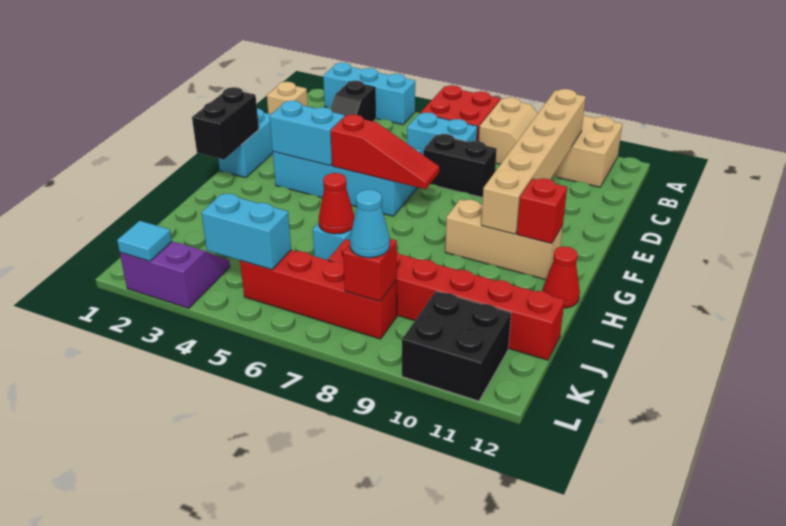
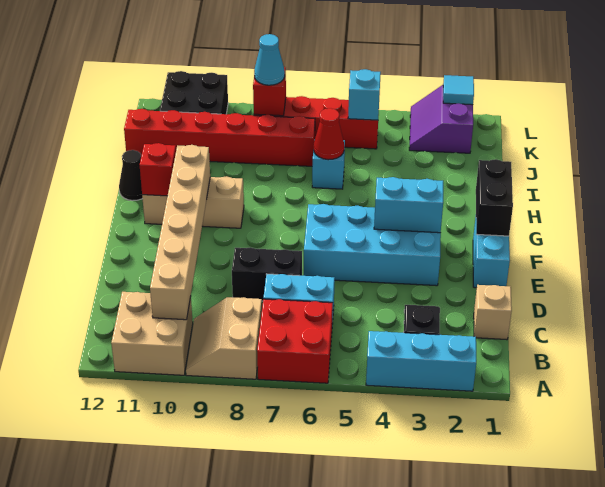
red 1x3 slope [331,114,439,189] -> none
red 1x1 cone [543,246,580,308] -> black 1x1 cone [119,150,143,201]
purple 2x2 slope [120,241,230,308] -> purple 2x2 slope turned to [409,85,473,153]
cyan 1x2 brick [201,193,291,270] -> cyan 1x1 brick [348,69,381,120]

